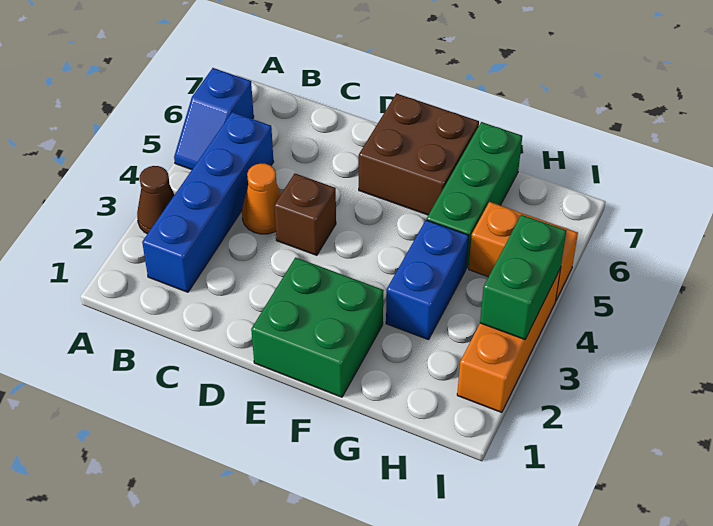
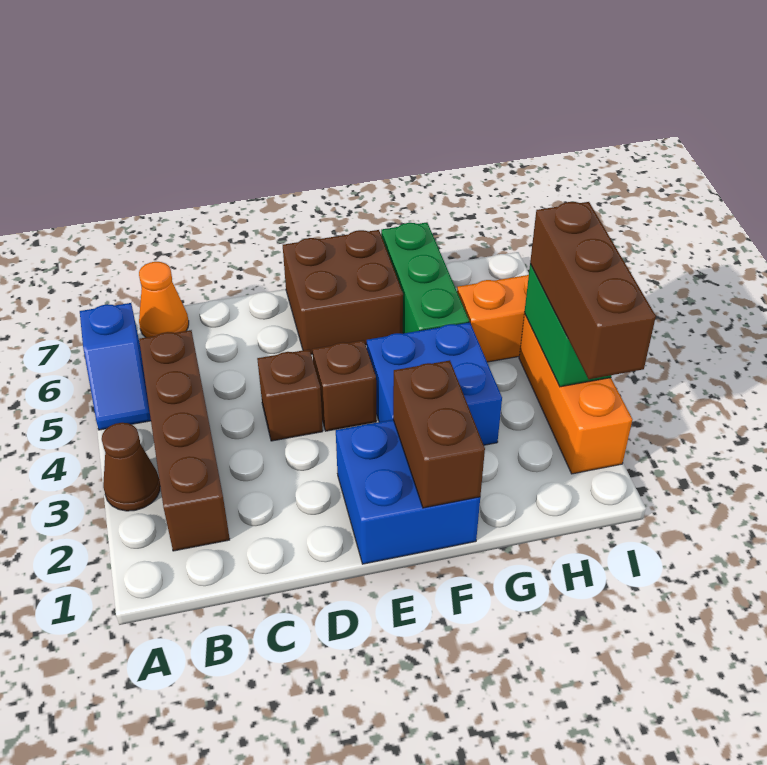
blue 1x4 brick [142,112,274,292] -> brown 1x4 brick [139,330,230,551]
orange 1x1 cone [242,164,281,234] -> orange 1x1 cone moved to [139,262,189,337]
green 2x2 brick [251,257,384,397] -> blue 2x2 brick [336,420,480,564]
none -> brown 1x1 brick [312,340,376,431]
none -> brown 1x2 brick [393,360,485,508]
blue 1x2 brick [386,220,469,340] -> blue 2x2 brick [367,322,502,445]
none -> brown 1x3 brick [530,202,656,379]

